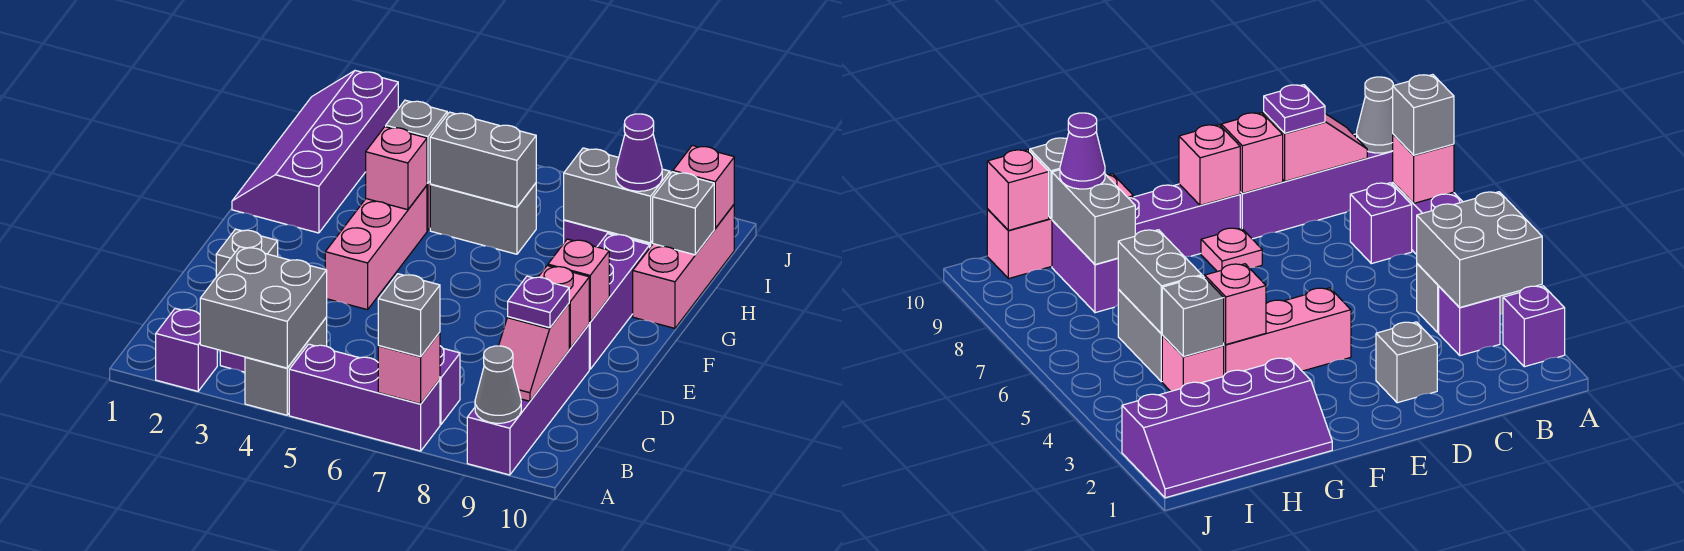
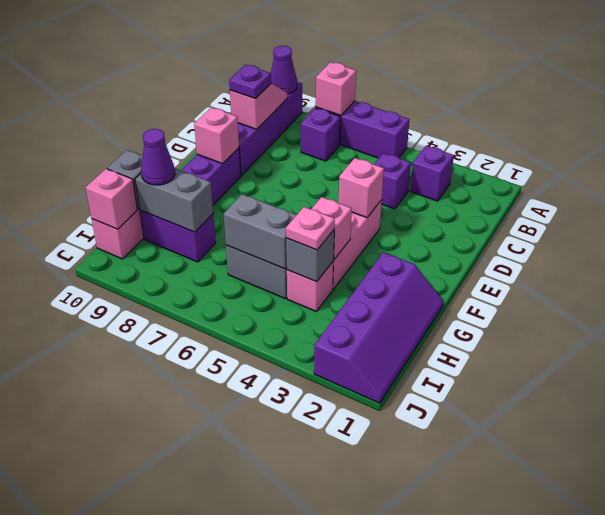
purple 1x1 brick [156,308,217,391] -> purple 1x1 brick moved to [374,153,411,209]
grey 2x2 brick [200,247,327,368] -> none
grey 1x2 brick [245,317,327,415] -> none
grey 1x1 brick [378,274,440,357] -> none
grey 1x1 cone [475,346,521,423] -> purple 1x1 cone [271,46,297,94]
grey 1x1 brick [216,229,278,277] -> none
pink 1x1 brick [539,266,589,348] -> pink 1x1 brick moved to [338,158,384,218]
pink 1x1 plate [1201,228,1262,272] -> pink 1x1 plate moved to [286,207,335,250]

